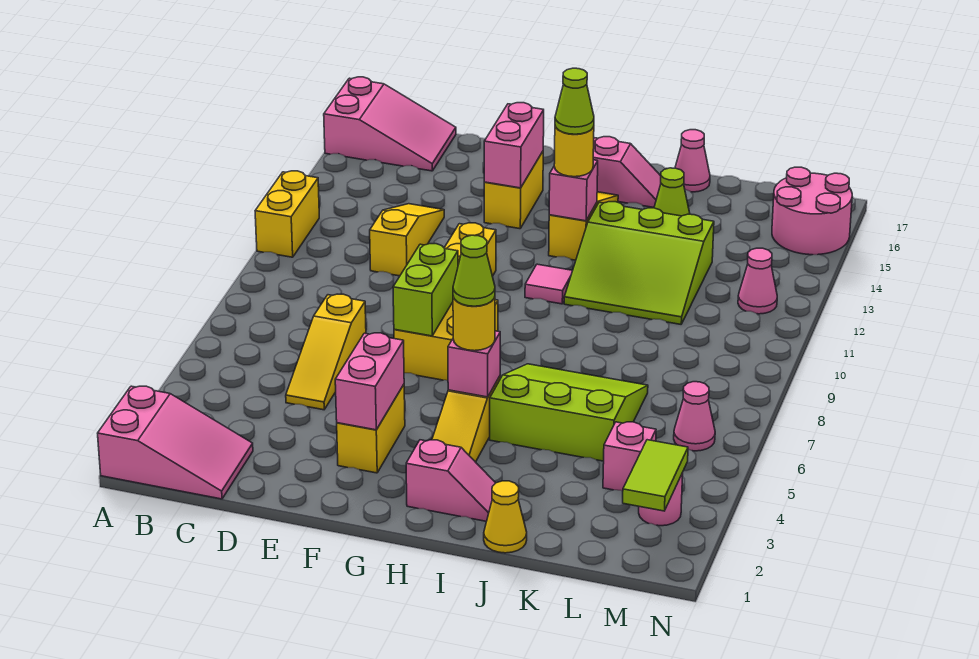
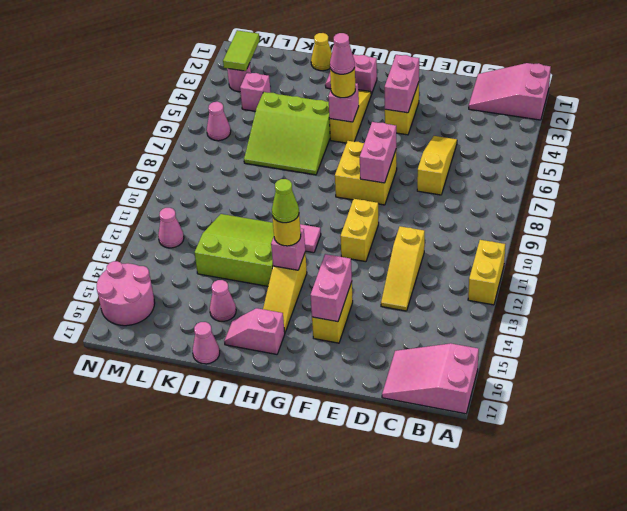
lime 1x2 brick [393,244,458,336] -> pink 1x2 brick [360,122,396,183]
lime 1x1 cone [453,235,495,306] -> pink 1x1 cone [330,33,355,74]
lime 1x1 cone [654,168,690,216] -> pink 1x1 cone [210,280,236,321]

